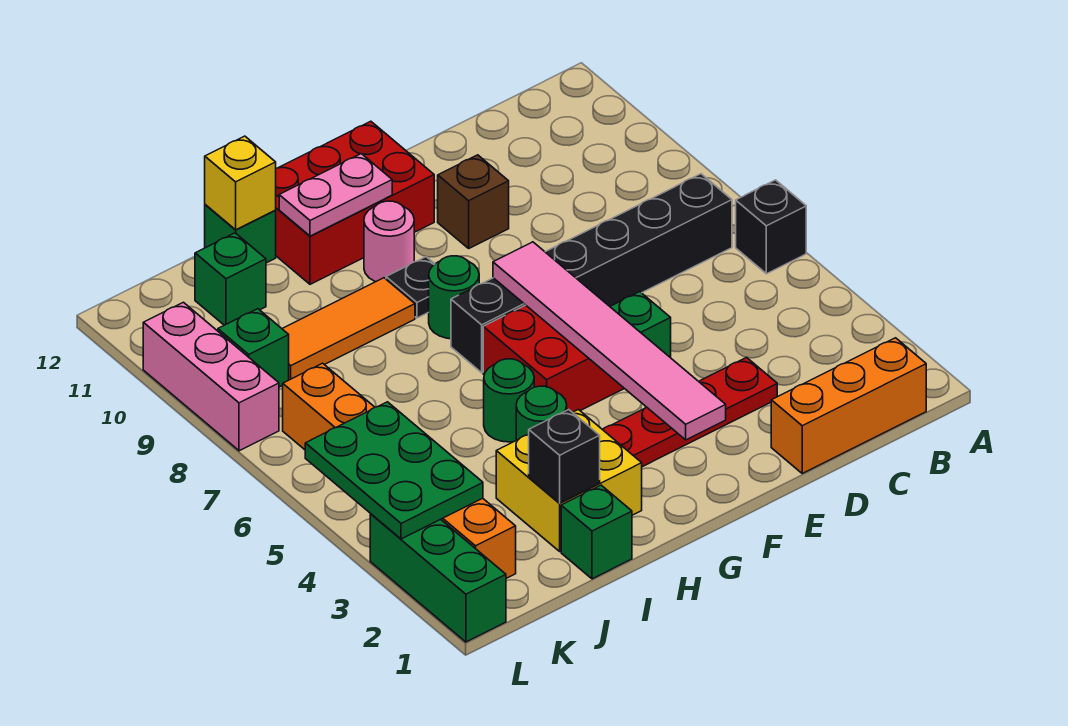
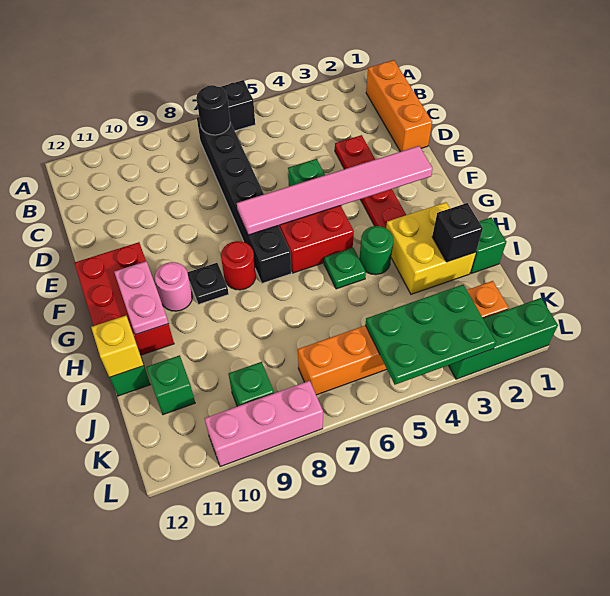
none -> black 1x1 round brick [196,85,230,135]
brown 1x1 brick [438,155,509,248] -> none
green 1x1 round brick [429,256,479,339] -> red 1x1 round brick [221,241,256,290]
green 1x1 round brick [484,359,534,442] -> green 1x1 plate [324,248,366,289]
orange 1x3 tile [283,278,415,380] -> none

